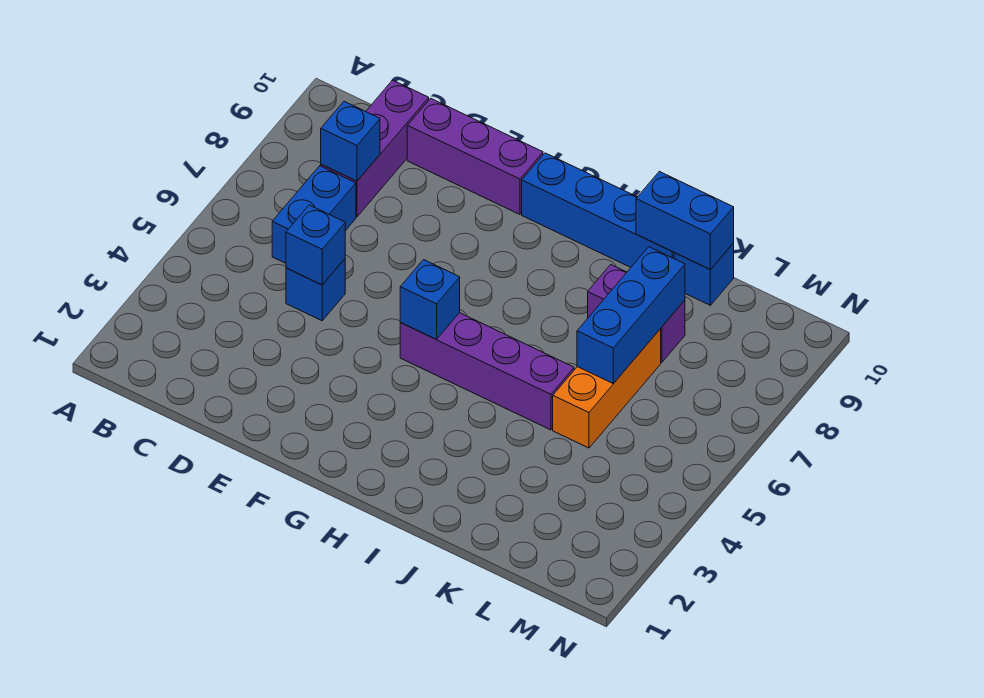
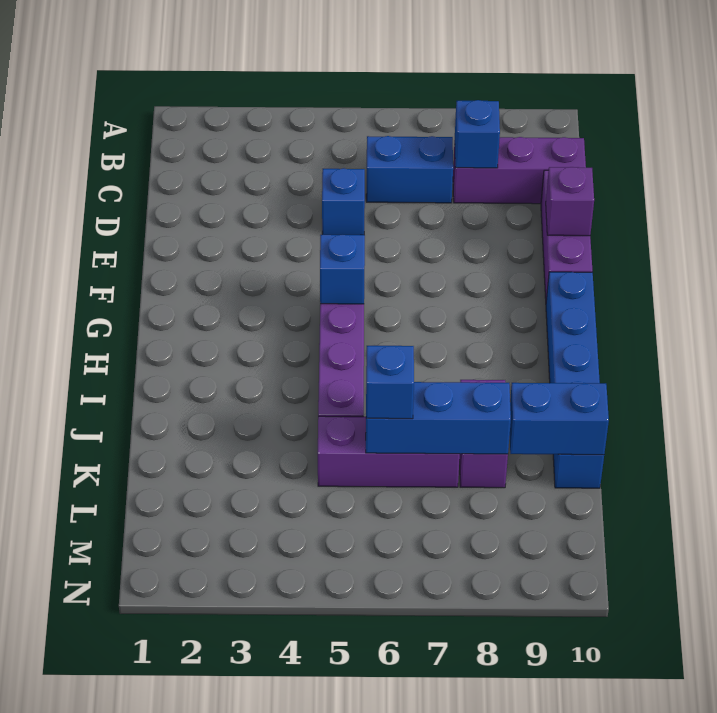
blue 1x1 brick [286,205,345,285] -> blue 1x1 brick moved to [366,346,414,419]
none -> purple 1x1 brick [546,167,594,236]
blue 1x2 brick [636,172,734,270] -> blue 1x2 brick turned to [510,383,609,455]
orange 1x3 brick [553,329,661,448] -> purple 1x3 brick [318,416,460,487]

